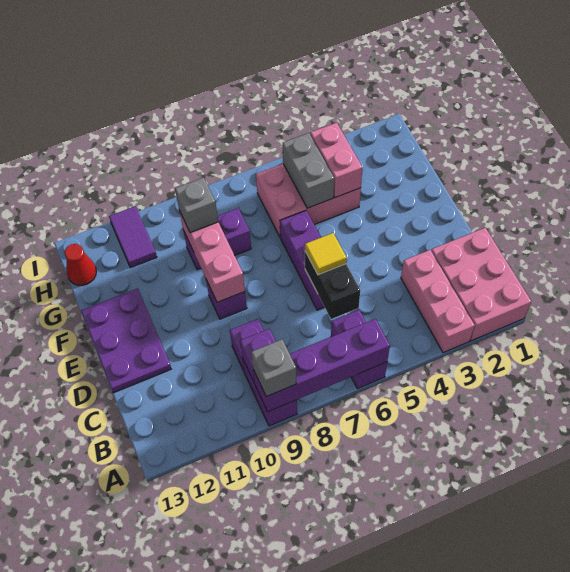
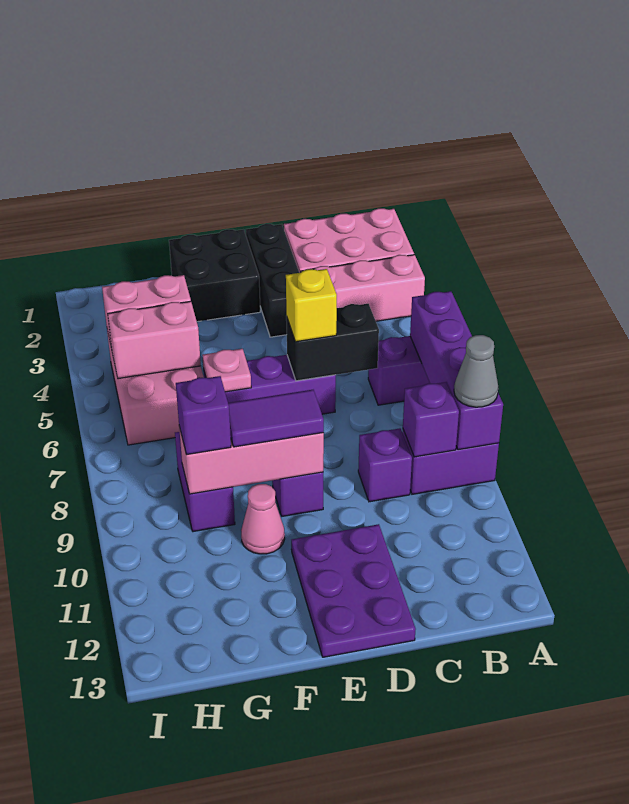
grey 1x1 brick [251,339,297,397] -> grey 1x1 cone [454,335,498,407]
none -> black 1x3 brick [246,224,299,337]
yellow 1x1 tile [305,233,347,275] -> yellow 1x1 brick [286,269,337,342]
purple 2x3 plate [81,288,171,393] -> purple 2x3 plate turned to [291,524,416,657]
none -> black 2x2 brick [169,229,260,322]
none -> pink 1x1 plate [202,349,251,392]
none -> pink 1x1 cone [241,484,285,554]
grey 1x2 brick [283,133,334,208] -> pink 1x2 brick [108,301,201,379]
grey 1x1 brick [175,178,218,233] -> purple 1x1 brick [176,376,231,455]
purple 1x2 tile [109,207,157,268] -> purple 1x2 tile moved to [228,390,324,447]
red 1x1 cone [65,244,96,285] -> none

